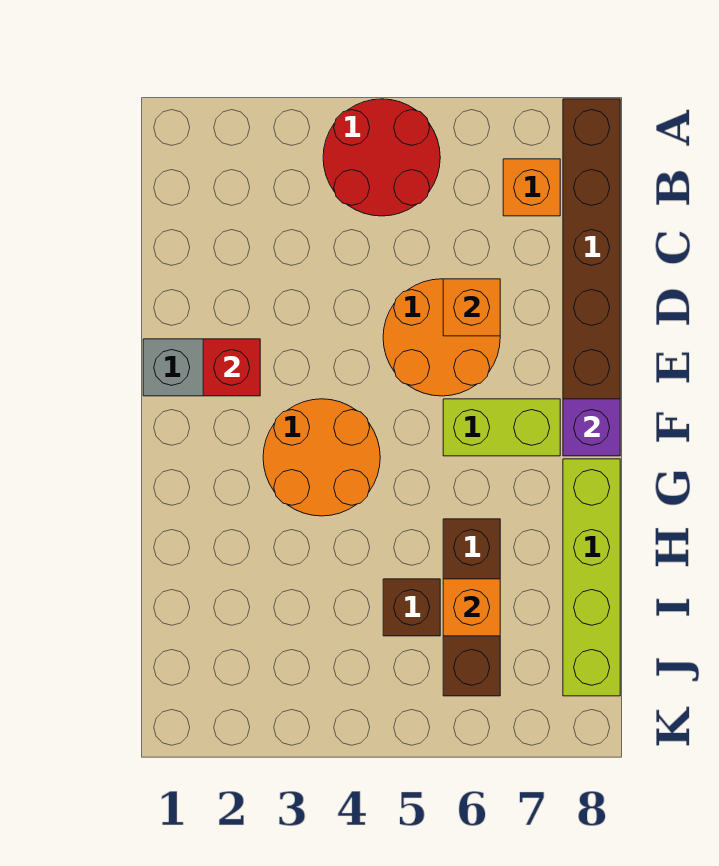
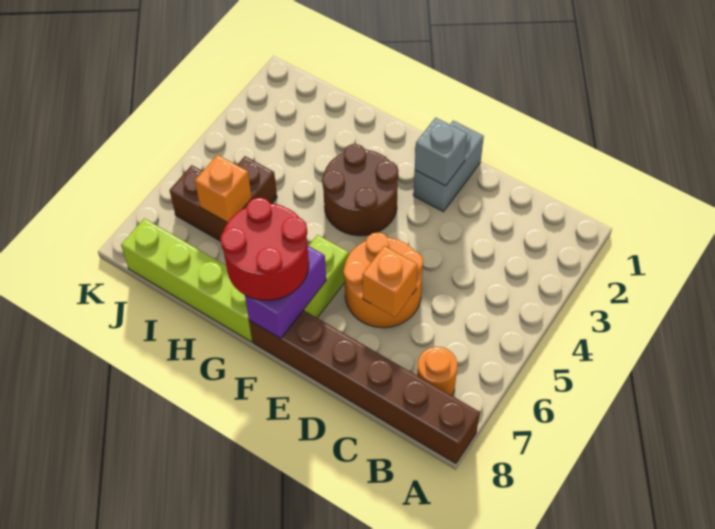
red 2x2 round brick [323,99,440,216] -> red 2x2 round brick moved to [220,198,309,300]
orange 1x1 brick [503,159,560,216] -> orange 1x1 round brick [417,347,458,396]
red 1x1 brick [203,339,260,396] -> grey 1x1 brick [415,118,467,186]
orange 2x2 round brick [263,399,380,516] -> brown 2x2 round brick [322,144,398,236]
purple 1x1 brick [563,399,620,456] -> purple 1x2 brick [245,245,326,339]

